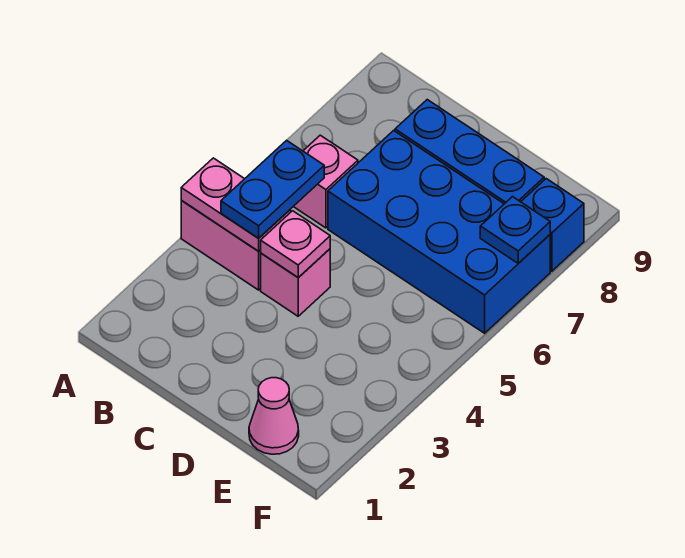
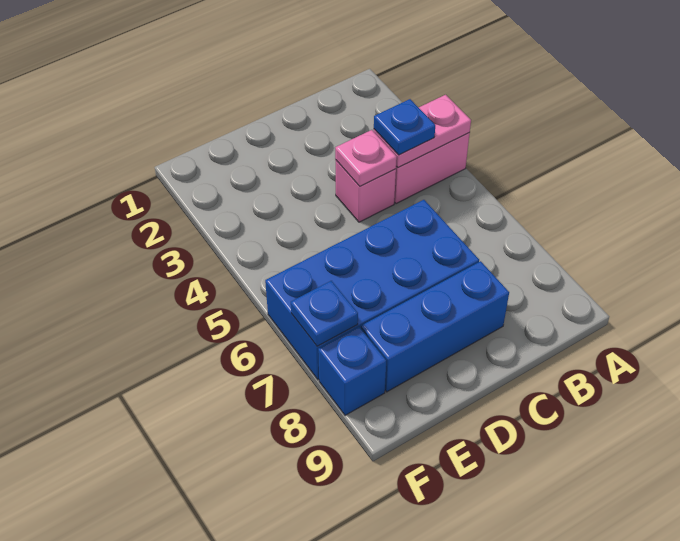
blue 1x2 plate [221,140,324,238] -> blue 1x1 plate [374,99,435,155]
pink 1x1 brick [293,135,358,228] -> none
pink 1x1 cone [249,378,299,454] -> none

